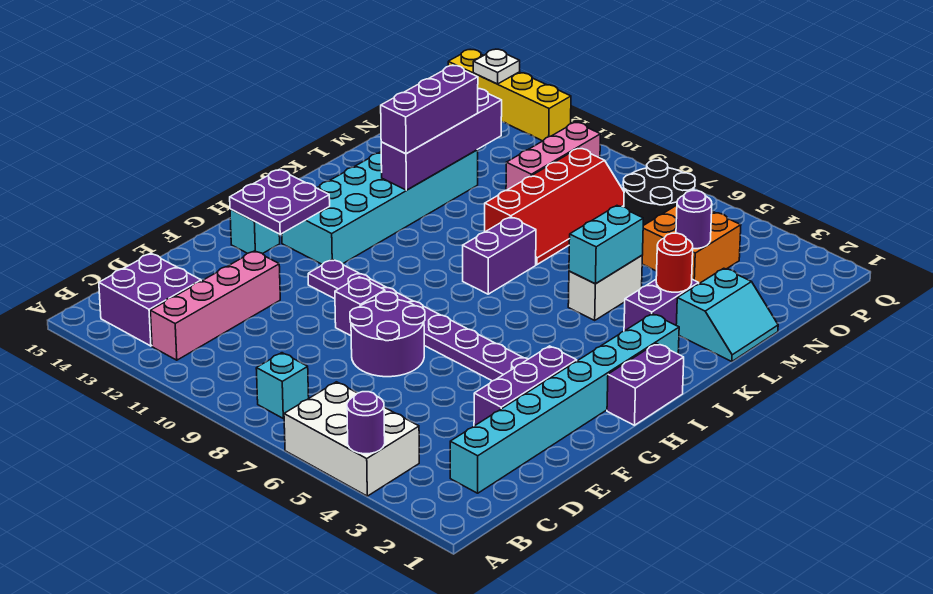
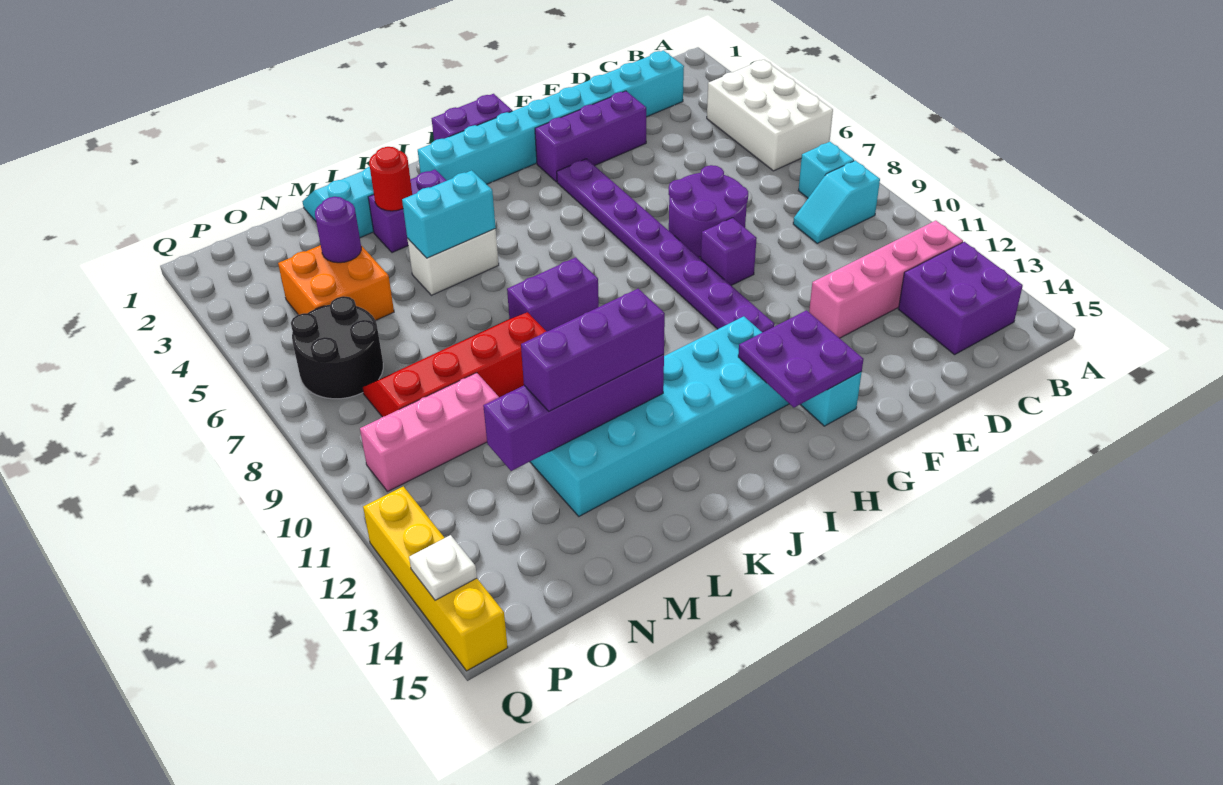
purple 1x1 round brick [347,392,385,454] -> none
none -> cyan 1x2 slope [793,160,880,243]

